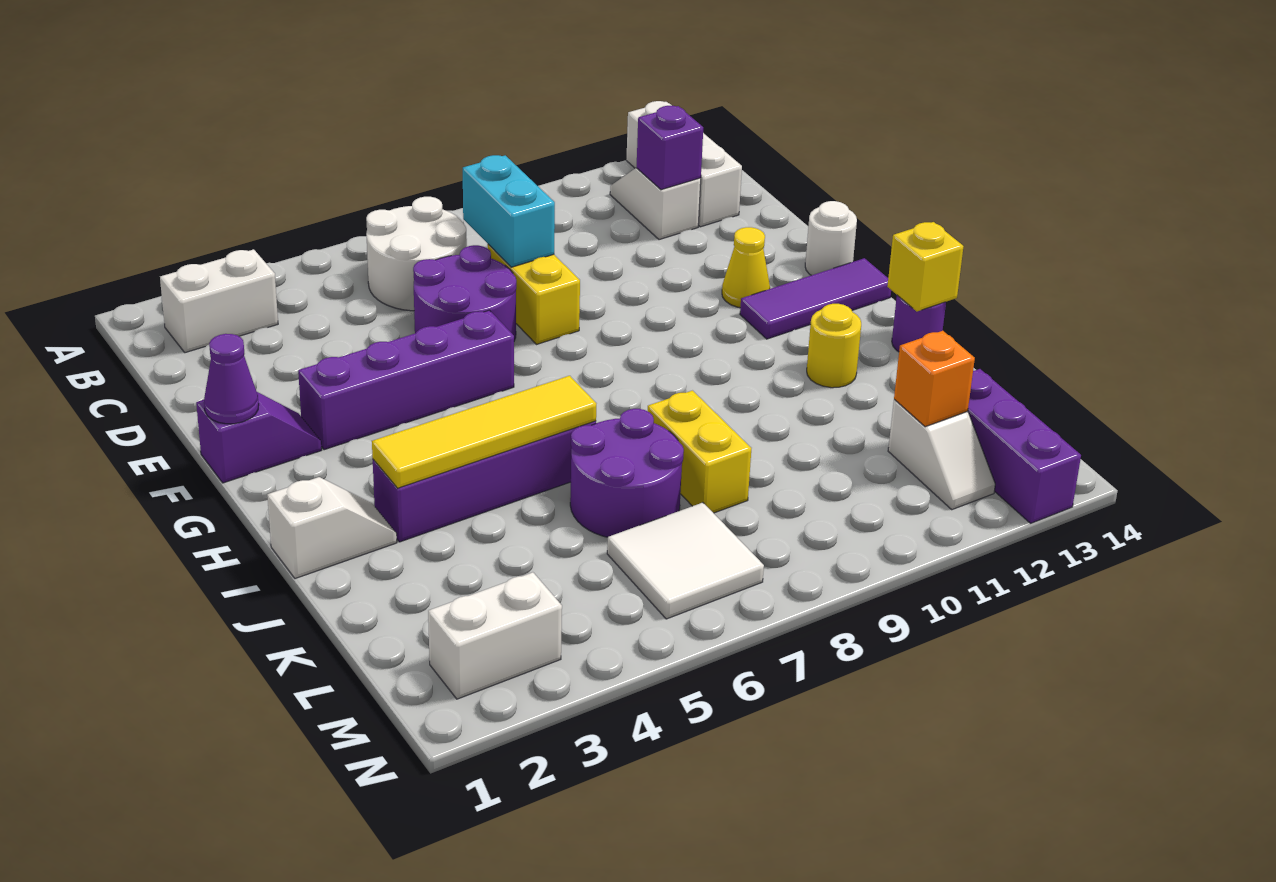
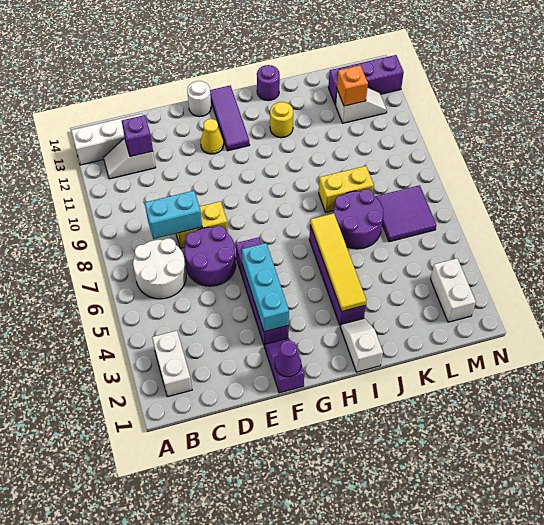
none -> cyan 1x3 brick [242,243,289,332]
yellow 1x1 brick [887,222,964,311] -> none
white 2x2 tile [607,503,764,619] -> purple 2x2 tile [375,185,436,242]

